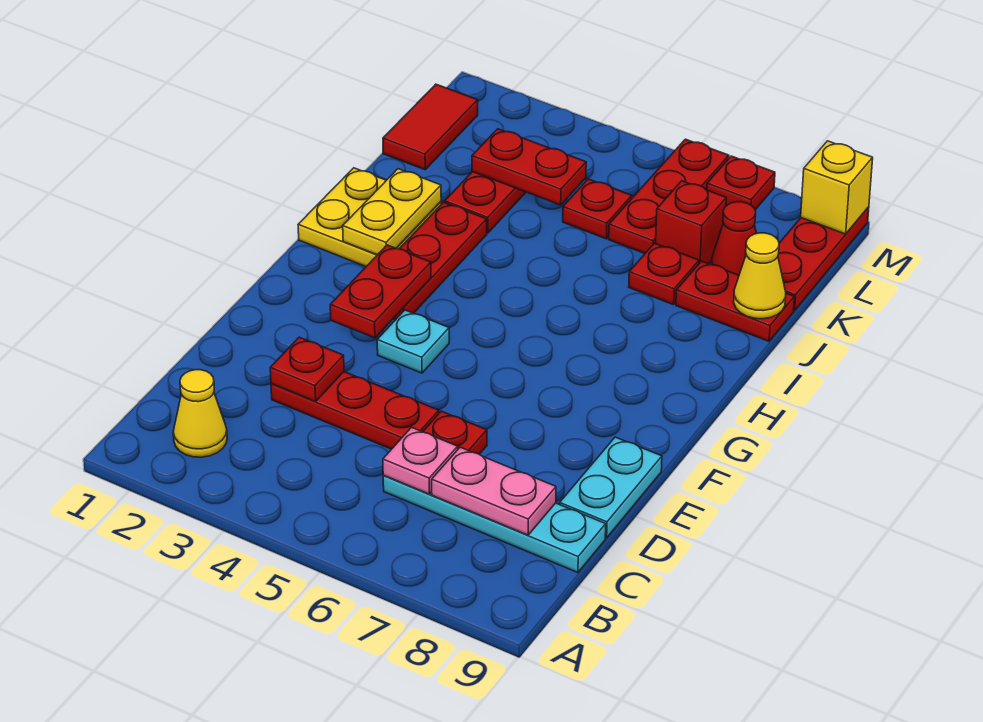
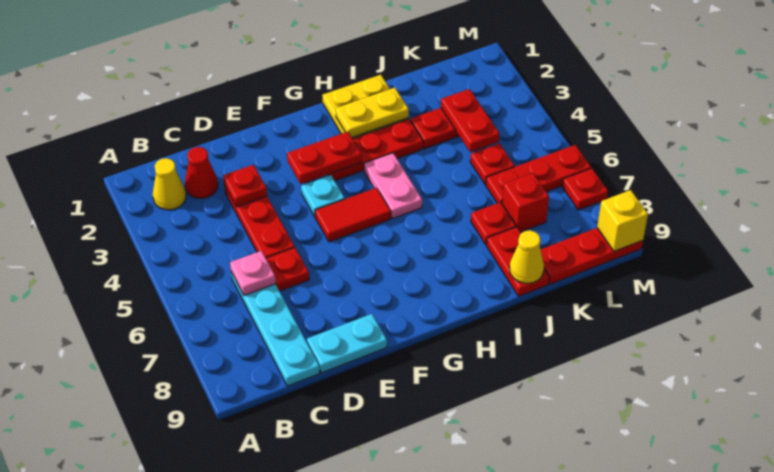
pink 1x2 plate [432,447,556,535] -> pink 1x2 plate moved to [364,153,422,219]
red 1x2 tile [383,84,478,170] -> red 1x2 tile moved to [315,188,391,242]
red 1x1 cone [712,202,757,275] -> red 1x1 cone moved to [185,147,218,198]

